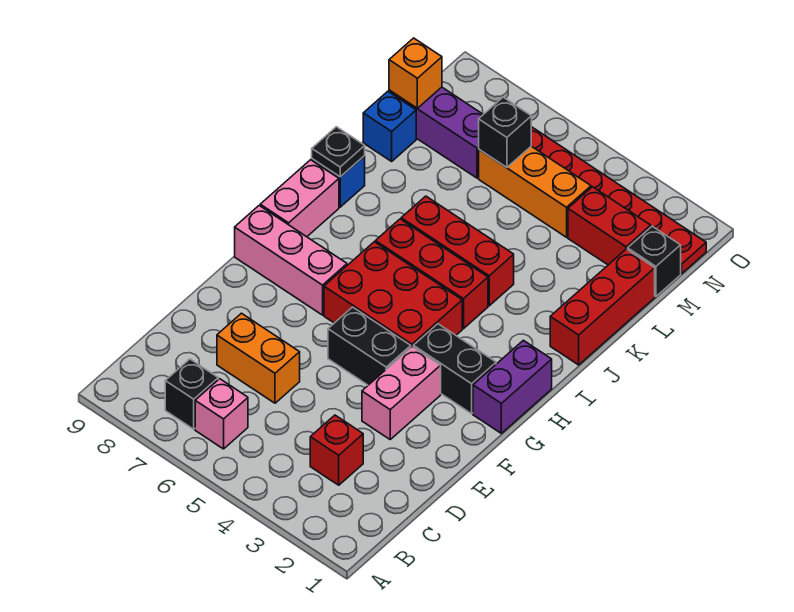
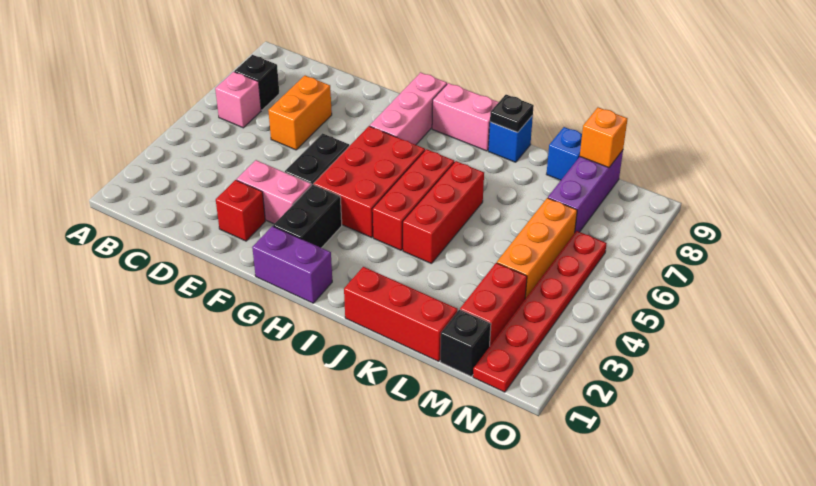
red 1x1 brick [310,415,363,485] -> red 1x1 brick moved to [216,180,265,241]
black 1x1 brick [479,97,531,168] -> none

